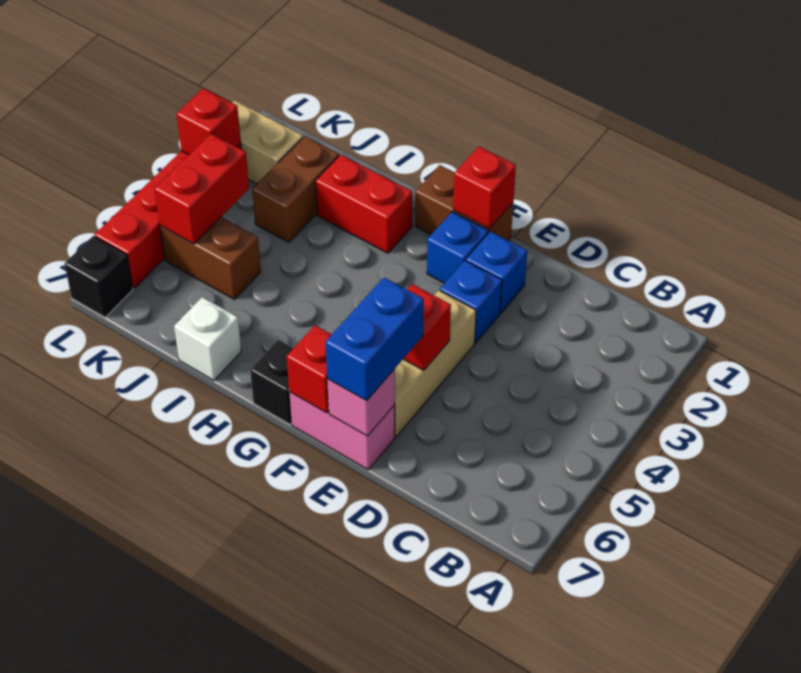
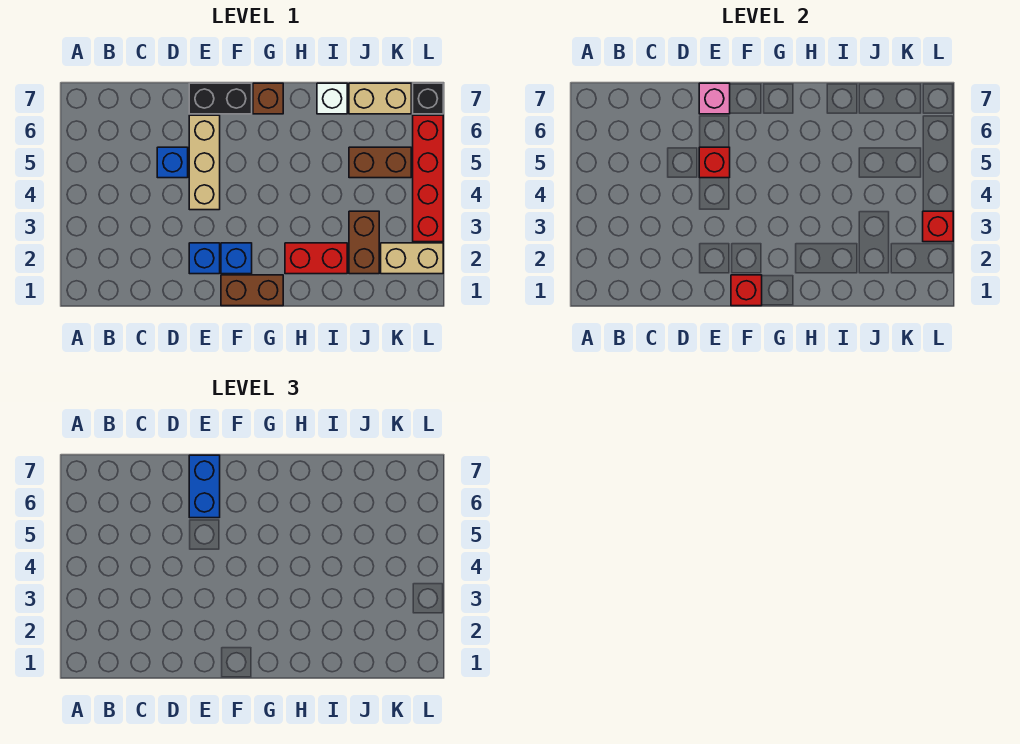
blue 1x1 brick [440,261,502,343] -> blue 1x1 brick moved to [157,147,188,178]
pink 1x2 brick [289,392,395,470] -> black 1x2 brick [189,83,252,114]
red 1x1 brick [287,325,332,413] -> none
black 1x1 brick [250,340,293,424] -> brown 1x1 brick [253,83,283,114]
none -> tan 1x2 brick [349,83,411,114]
red 1x2 brick [154,134,249,244] -> none

